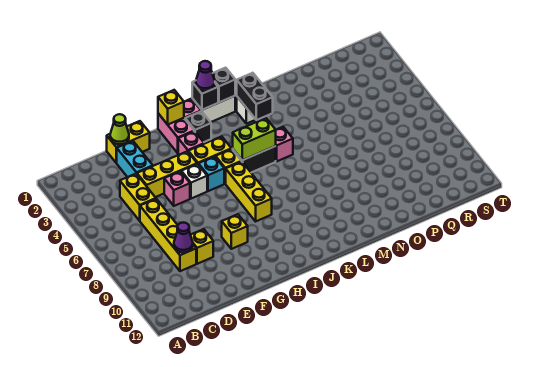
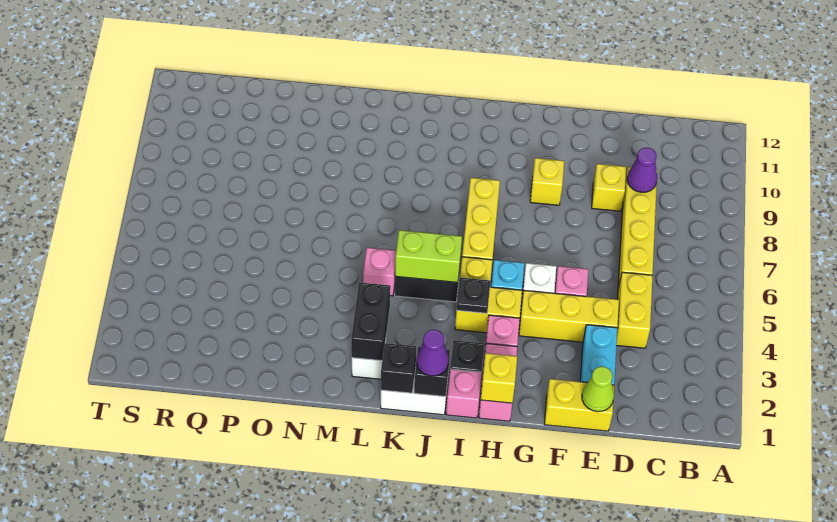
none -> black 1x1 plate [457,278,490,313]

